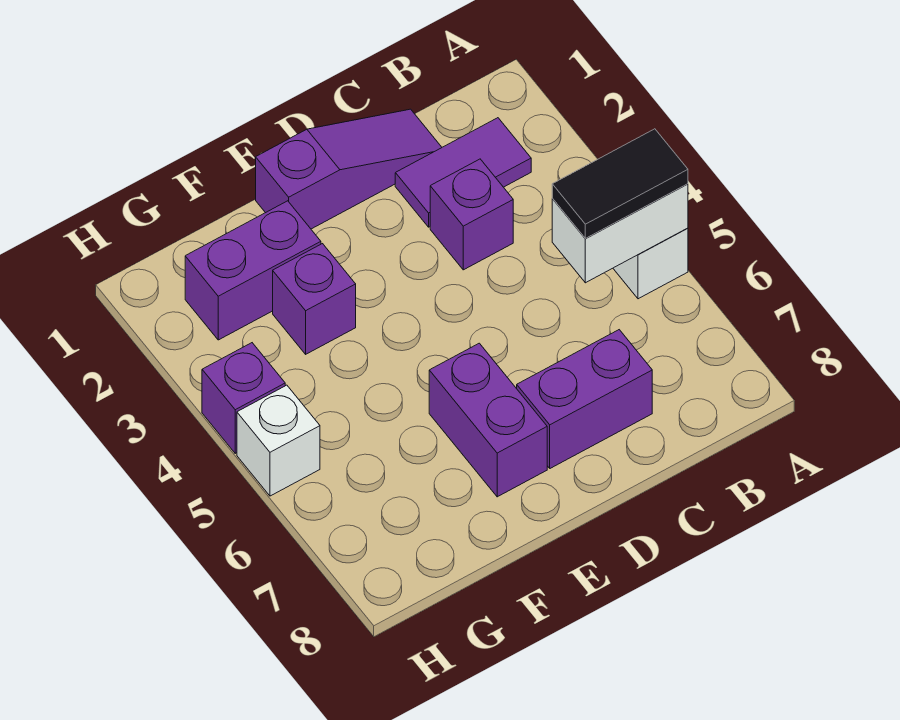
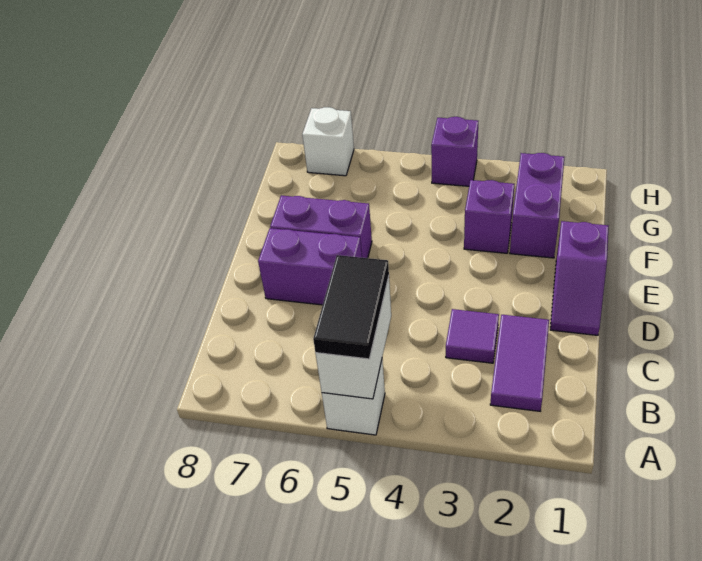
purple 1x3 slope [256,109,442,229] -> purple 1x2 slope [550,221,608,335]
purple 1x1 brick [430,159,513,270] -> purple 1x1 tile [446,309,499,363]
purple 1x2 brick [517,330,652,468] -> purple 1x2 brick turned to [258,228,362,305]
white 1x1 brick [237,385,320,496] -> white 1x1 brick moved to [302,107,354,176]

